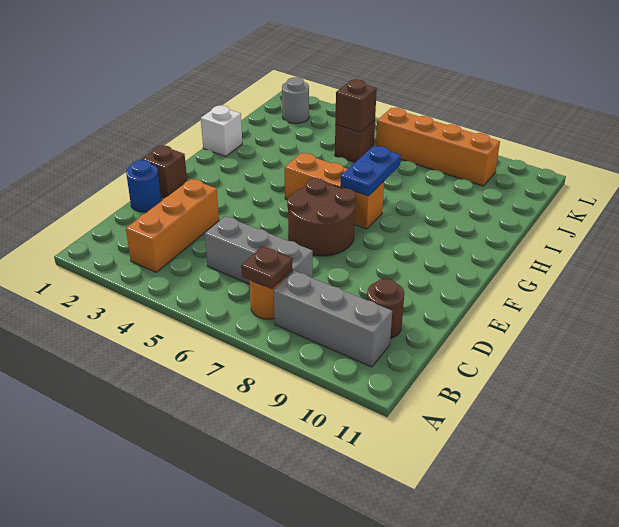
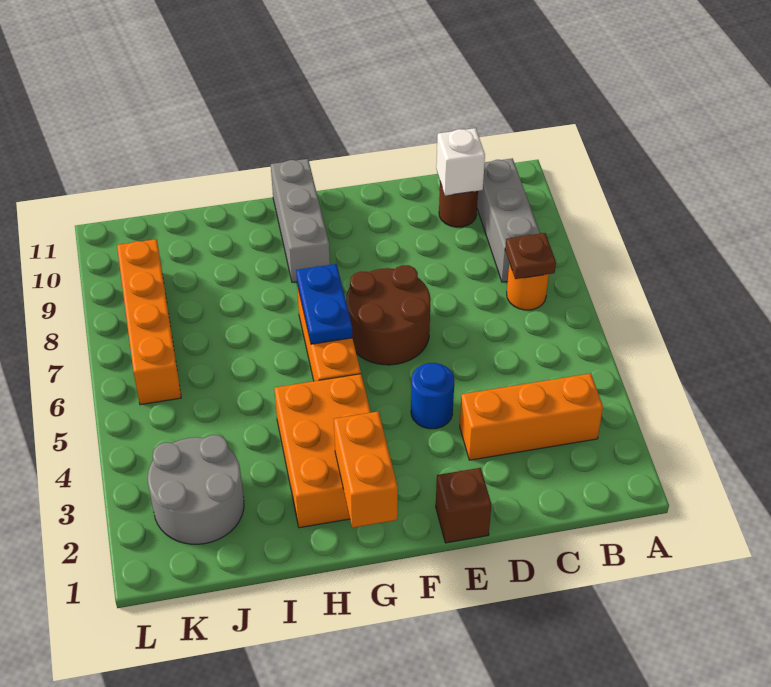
grey 1x3 brick [205,216,313,284] -> grey 1x3 brick moved to [271,159,330,283]
blue 1x1 round brick [126,160,161,212] -> blue 1x1 round brick moved to [411,363,454,429]
none -> orange 1x2 brick [334,411,398,528]
none -> orange 2x3 brick [274,374,371,528]
blue 1x2 plate [341,146,401,196] -> blue 1x2 plate turned to [296,264,353,344]
white 1x1 brick [201,105,242,156] -> white 1x1 brick moved to [436,128,485,196]
brown 1x1 brick [335,121,375,162] -> none
brown 1x1 brick [335,79,377,133] -> none
grey 1x1 round brick [282,77,309,124] -> grey 2x2 round brick [148,435,244,544]

